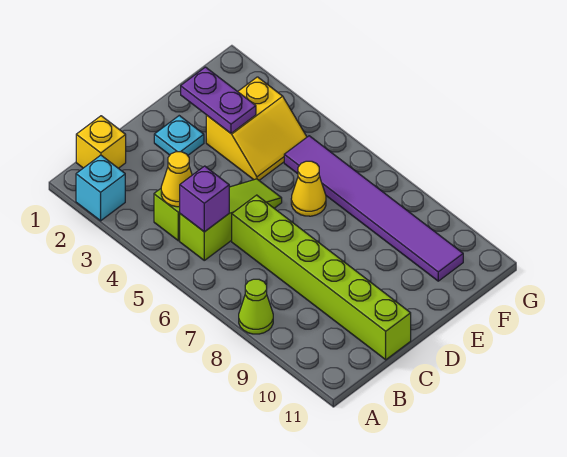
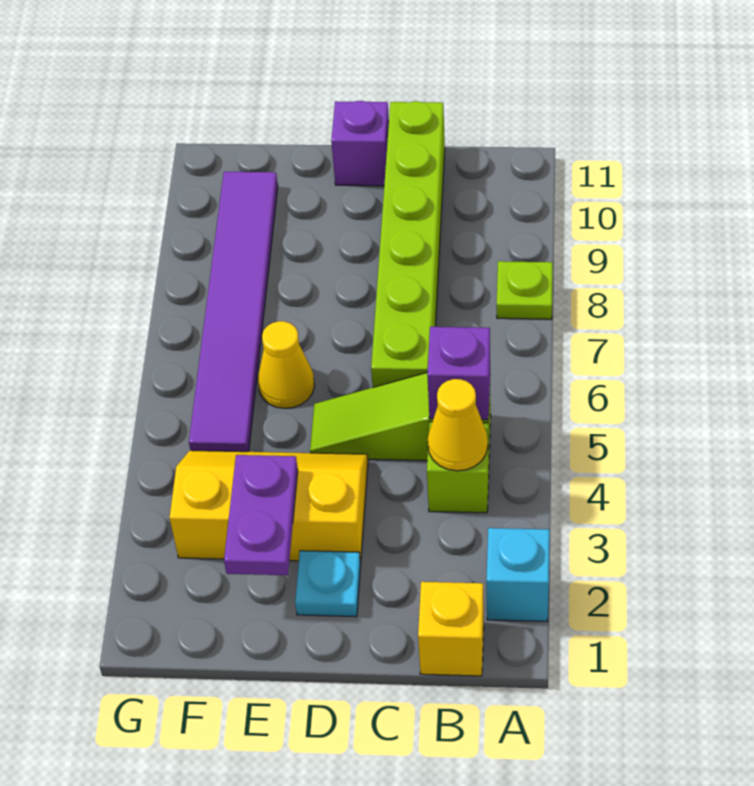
lime 1x1 cone [239,279,273,334] -> lime 1x1 plate [496,261,553,319]
none -> purple 1x1 brick [331,101,389,186]
yellow 2x2 slope [206,77,307,180] -> yellow 2x3 slope [170,451,368,562]

